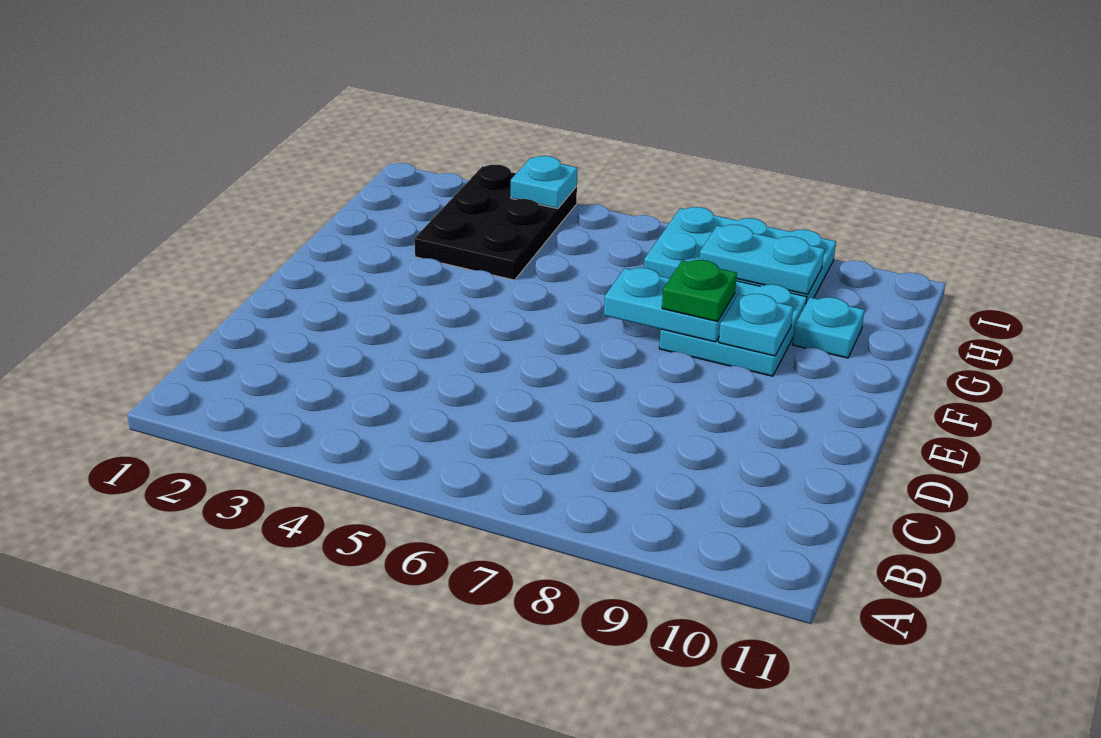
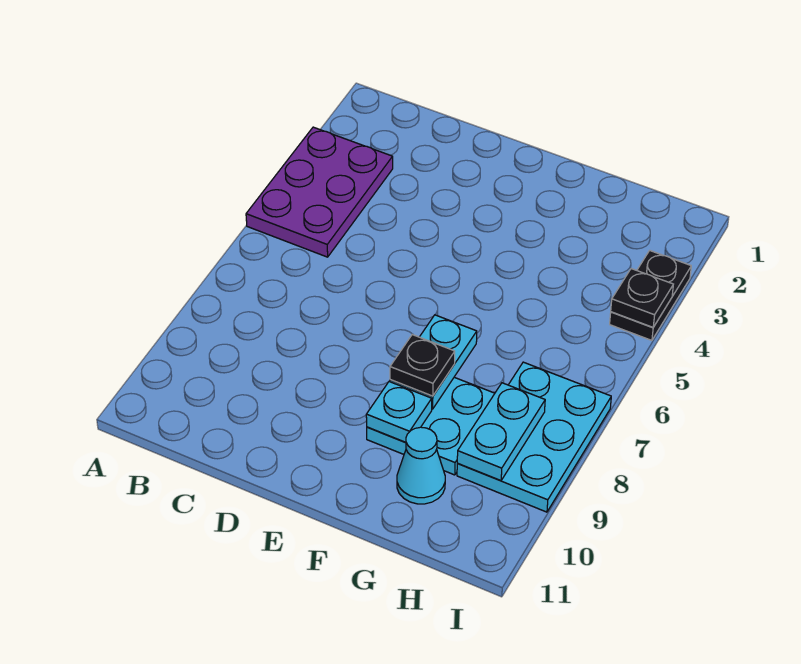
none -> purple 2x3 plate [246,127,393,257]
green 1x1 plate [662,260,737,322] -> black 1x1 plate [390,335,455,396]
black 2x3 plate [414,165,577,280] -> black 1x2 plate [610,251,691,340]
cyan 1x1 plate [792,297,865,358] -> cyan 1x1 cone [397,427,445,504]
cyan 1x1 plate [511,156,577,209] -> black 1x1 plate [611,269,673,327]

